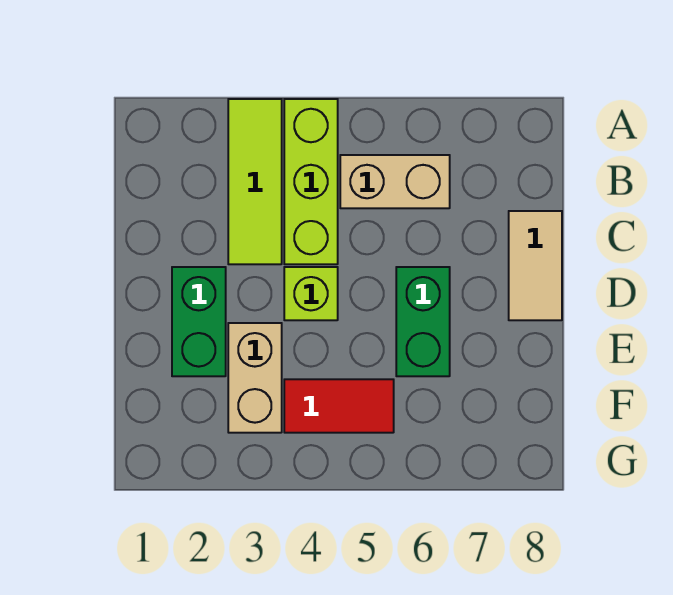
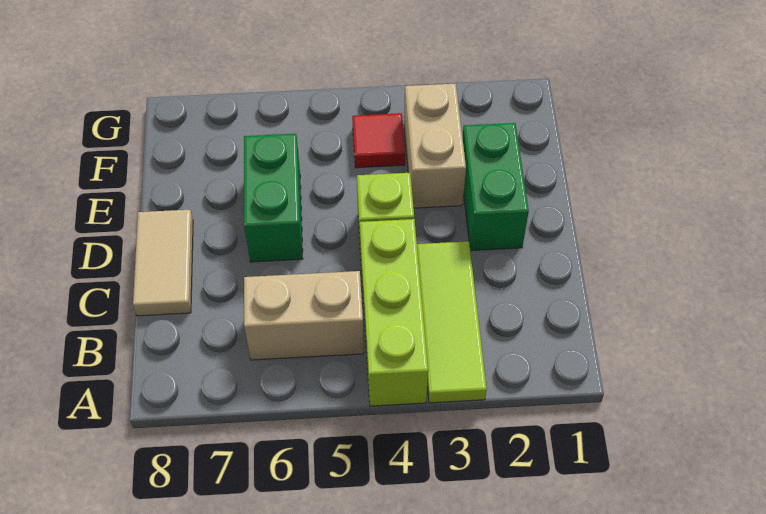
red 1x2 tile [284,379,394,433] -> red 1x1 tile [352,113,405,168]

